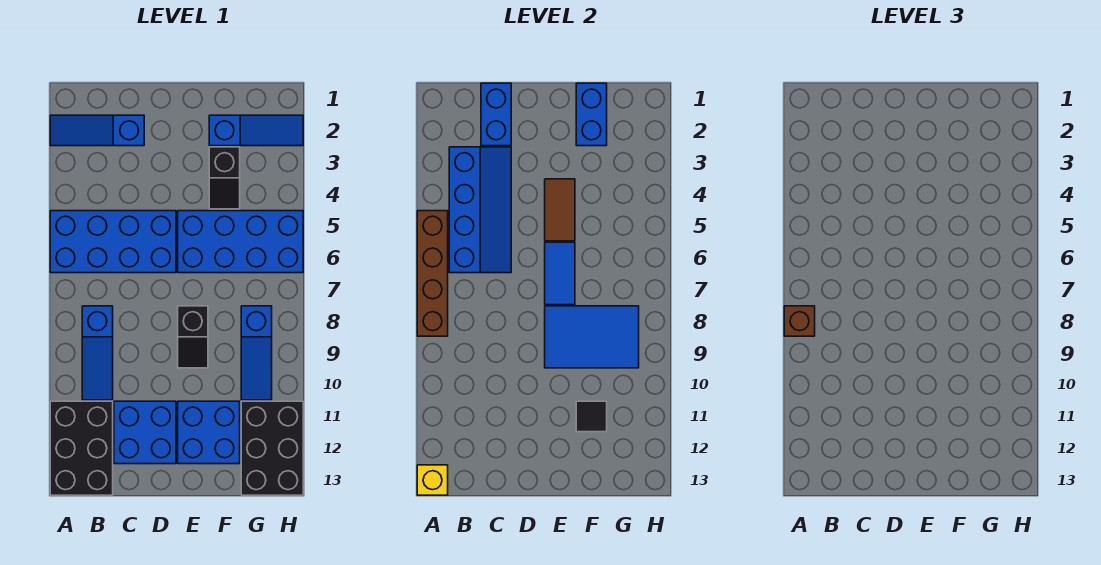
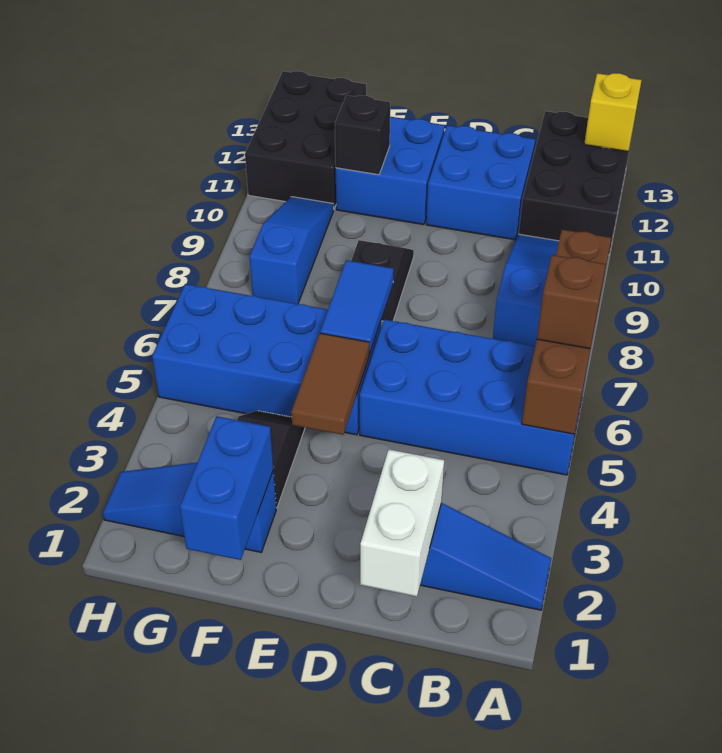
brown 1x1 brick [784,306,815,336] -> brown 1x1 brick moved to [537,255,606,349]
blue 2x4 slope [449,147,511,273] -> none
blue 1x2 brick [481,83,511,146] -> white 1x2 brick [360,450,444,597]
blue 2x3 tile [545,306,639,368] -> none
black 1x1 tile [576,401,607,432] -> black 1x1 brick [335,95,390,175]

